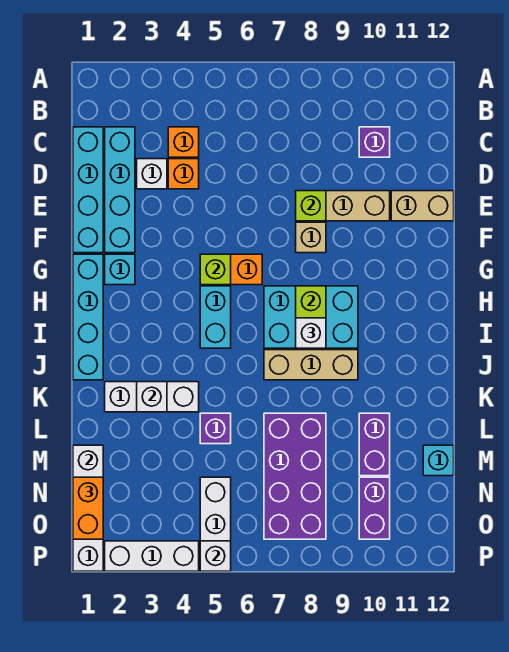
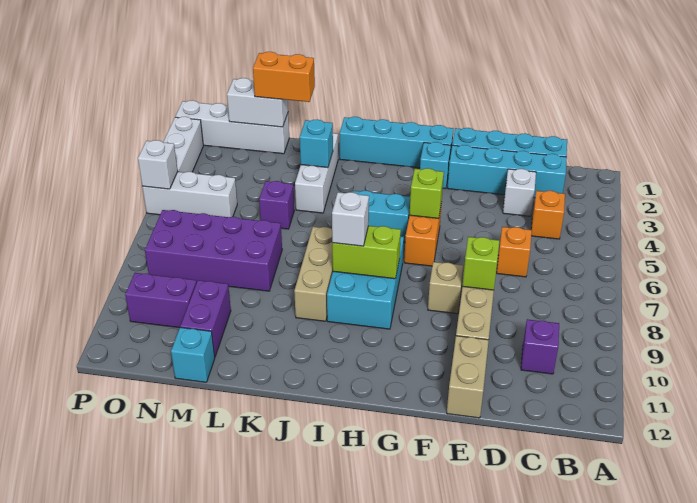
orange 1x1 brick [168,159,199,189] -> orange 1x1 brick moved to [497,227,532,277]
white 1x1 brick [137,382,167,412] -> cyan 1x1 brick [300,120,333,168]
purple 1x2 brick [359,413,390,476] -> purple 1x2 brick turned to [180,280,231,356]
orange 1x2 brick [73,477,103,539] -> orange 1x2 brick moved to [253,52,315,102]

